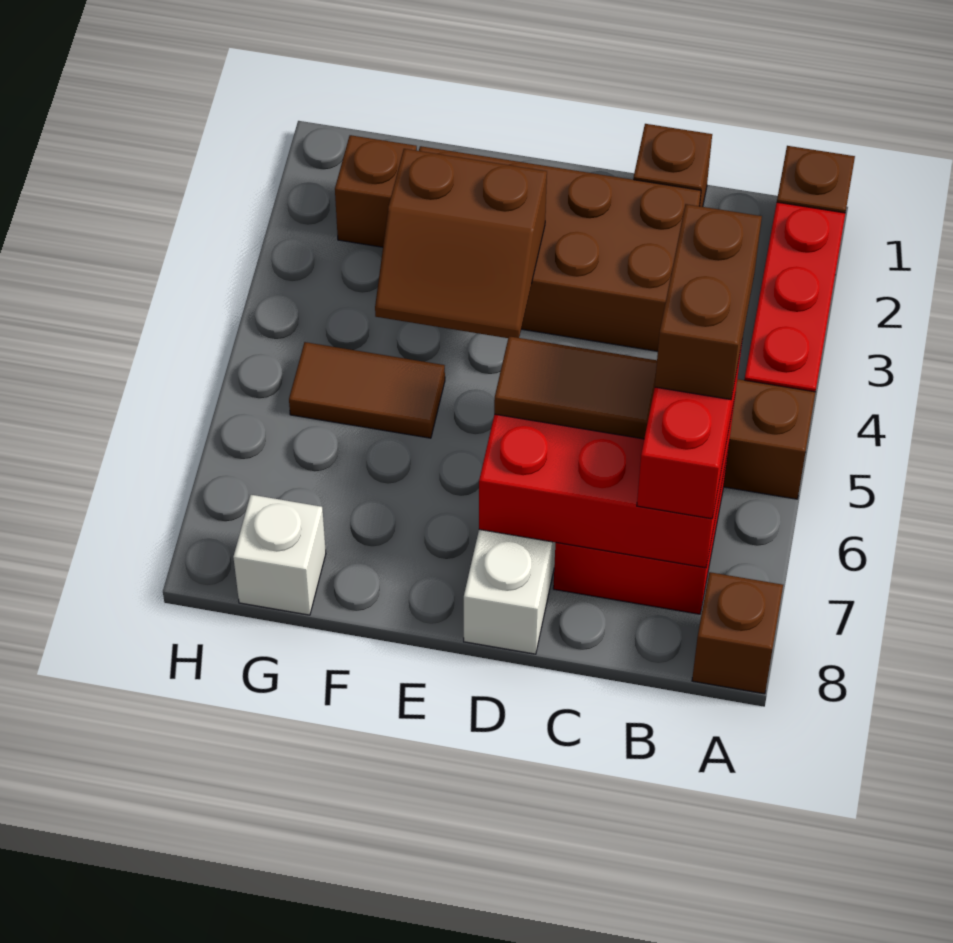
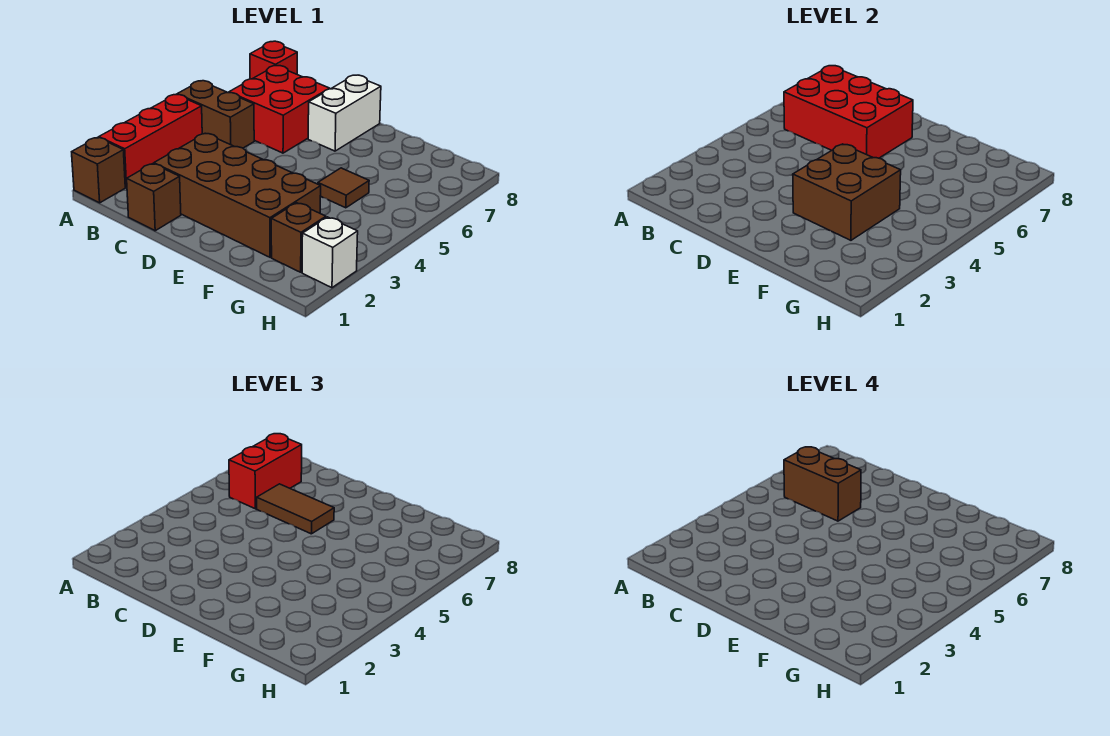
brown 1x1 brick [692,572,783,694] -> red 1x1 brick [250,41,297,79]
brown 1x2 brick [655,204,762,400] -> brown 1x2 brick turned to [784,447,861,521]
brown 2x2 slope [375,149,547,338] -> brown 2x2 brick [793,144,901,240]
brown 1x2 tile [289,342,445,438] -> brown 1x1 tile [318,168,369,208]
white 1x1 brick [233,495,326,615] -> white 1x1 brick moved to [302,217,358,288]

